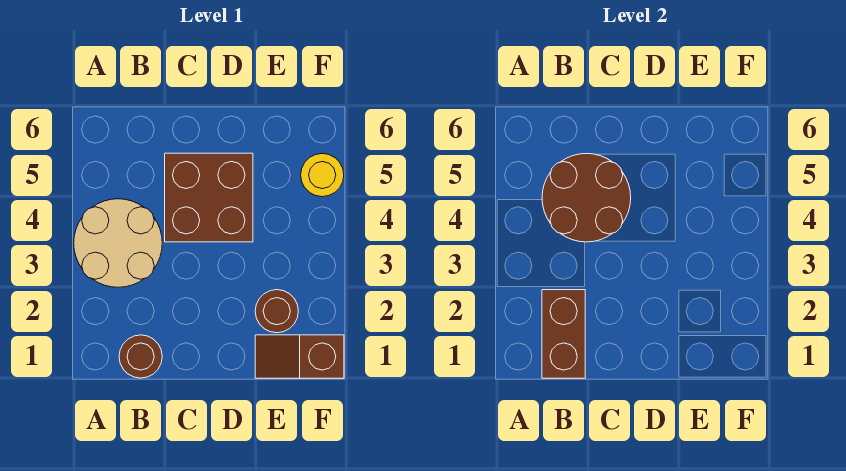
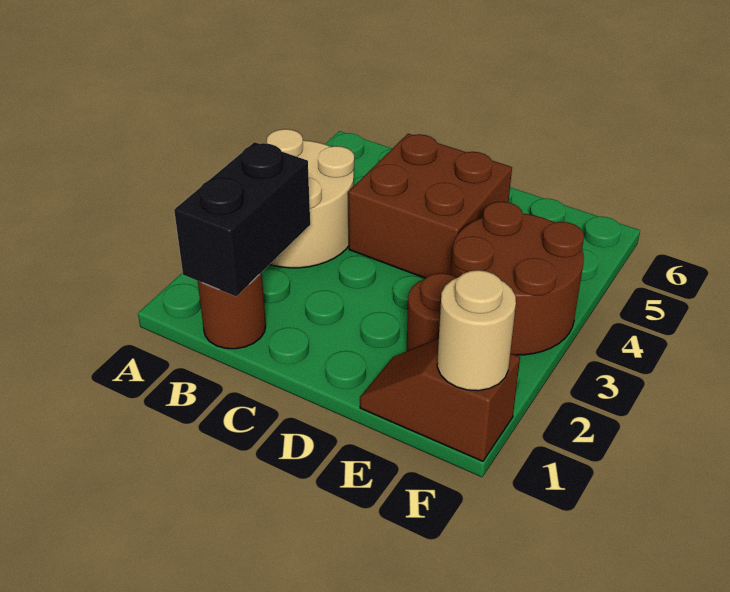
brown 1x2 brick [542,290,585,378] -> black 1x2 brick [174,142,310,296]
brown 2x2 round brick [542,153,631,242] -> brown 2x2 round brick moved to [451,202,584,355]
none -> tan 1x1 round brick [437,270,516,391]
yellow 1x1 round brick [301,154,344,197] -> none

